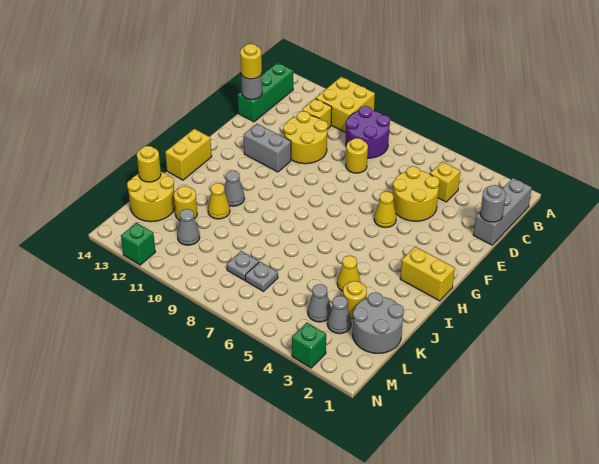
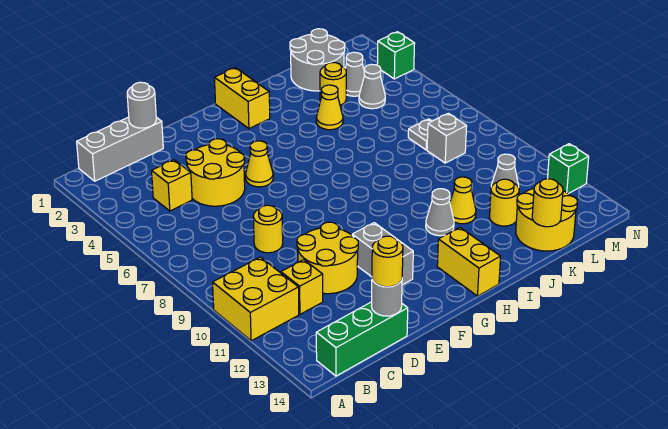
purple 2x2 round brick [346,106,390,158] -> none
yellow 1x2 brick [165,129,212,180] -> yellow 1x2 brick turned to [437,227,501,296]
grey 1x1 plate [227,251,259,280] -> grey 1x1 brick [427,113,467,163]

